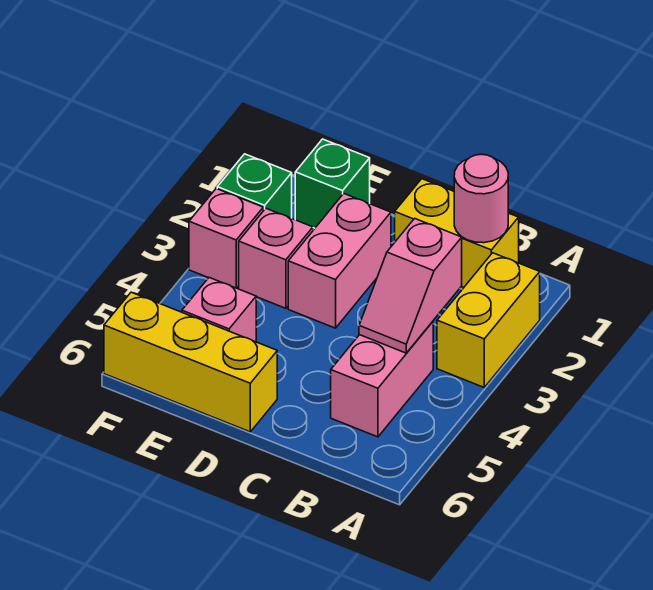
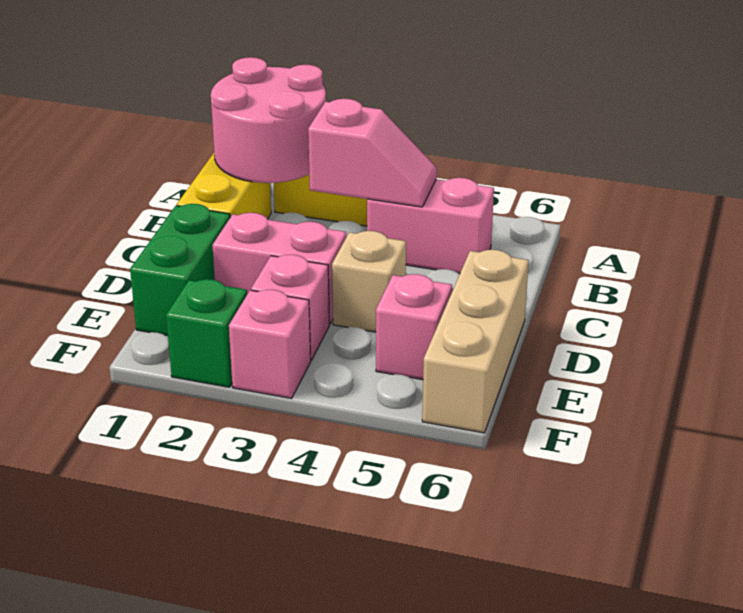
pink 1x1 round brick [454,154,508,243] -> pink 2x2 round brick [211,57,326,183]
none -> tan 1x1 brick [332,231,406,332]
yellow 1x3 brick [104,292,277,432] -> tan 1x3 brick [422,250,529,433]
green 1x1 brick [295,139,370,228] -> green 1x2 brick [130,204,230,336]

